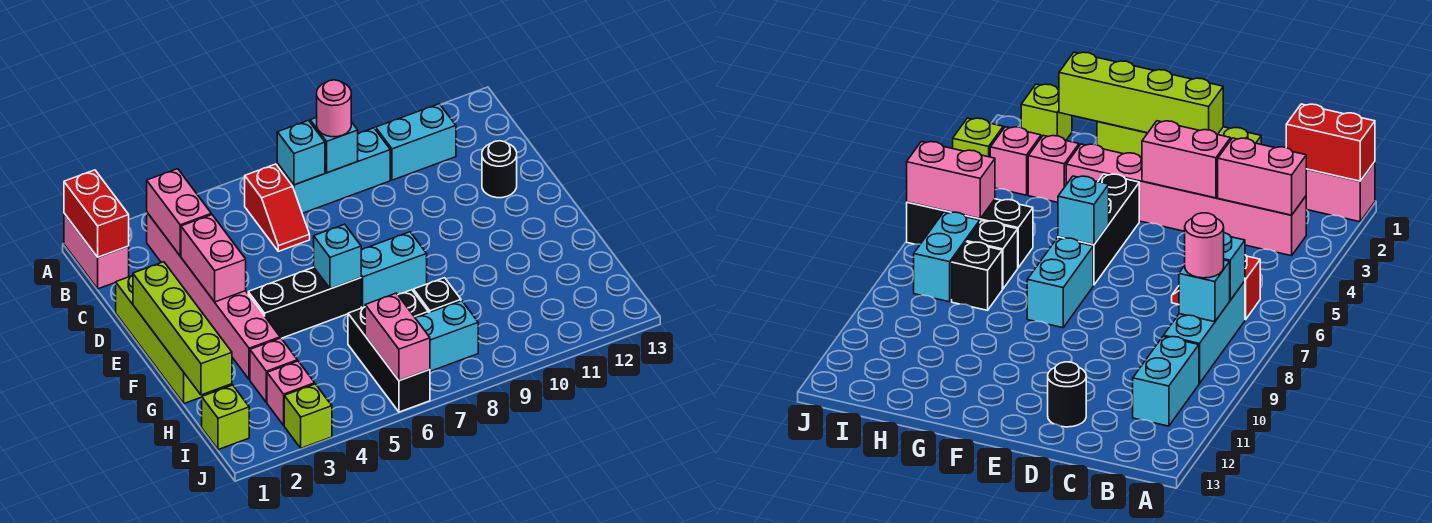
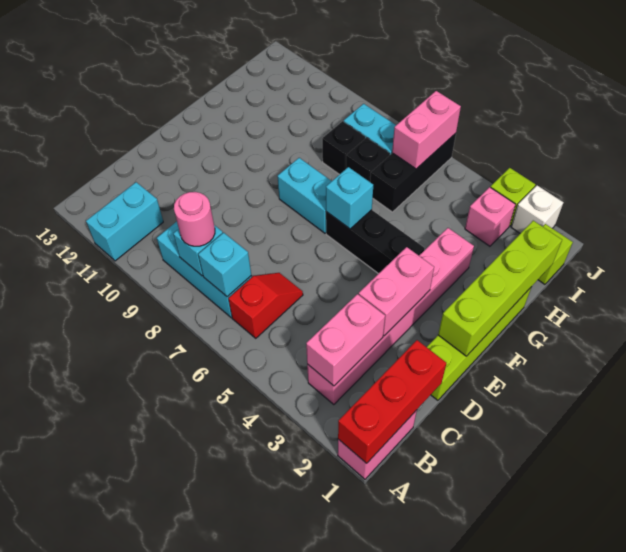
red 1x2 brick [64,170,129,257] -> red 1x3 brick [338,340,446,463]
cyan 1x2 brick [376,104,456,180] -> cyan 1x2 brick turned to [86,182,163,261]
black 1x1 round brick [482,141,517,198] -> none
pink 1x1 brick [250,338,297,402] -> none
none -> white 1x1 brick [511,185,564,233]

